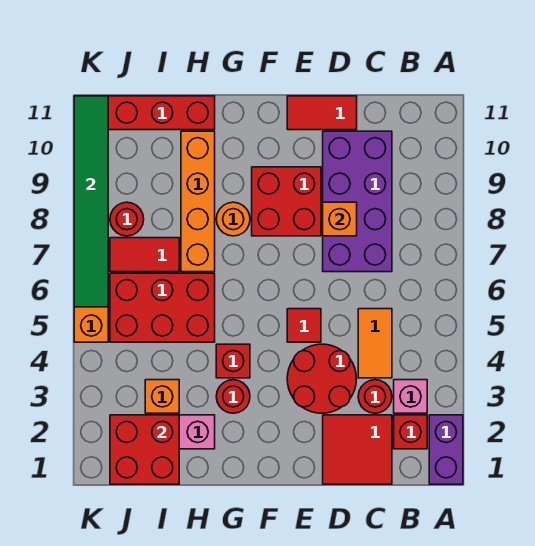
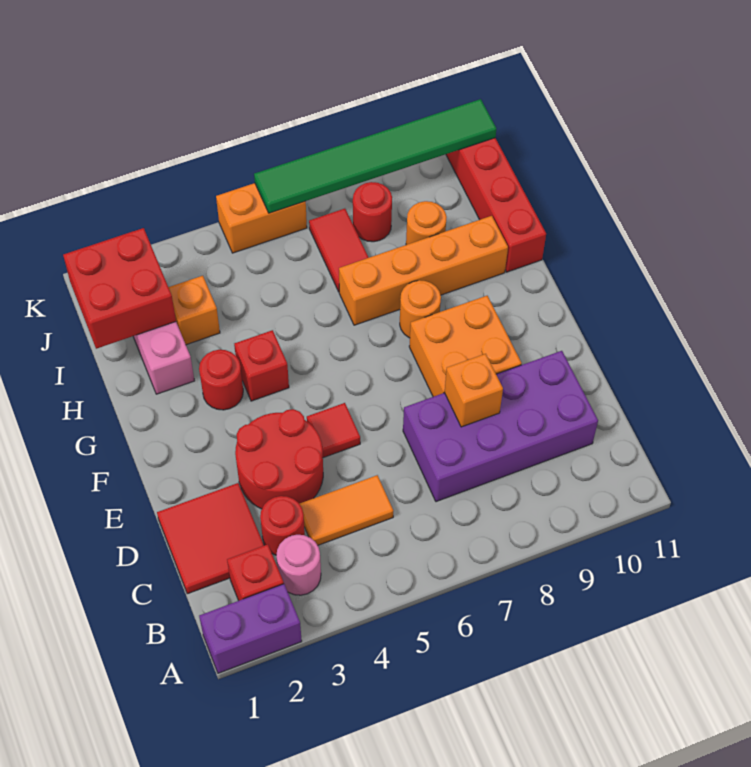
pink 1x1 brick [394,380,427,413] -> pink 1x1 round brick [276,535,321,595]
red 1x2 tile [287,96,357,130] -> none
red 2x2 brick [252,167,321,236] -> orange 2x2 brick [409,296,522,397]
red 2x3 brick [110,273,215,342] -> none
none -> orange 1x1 round brick [406,201,447,245]

